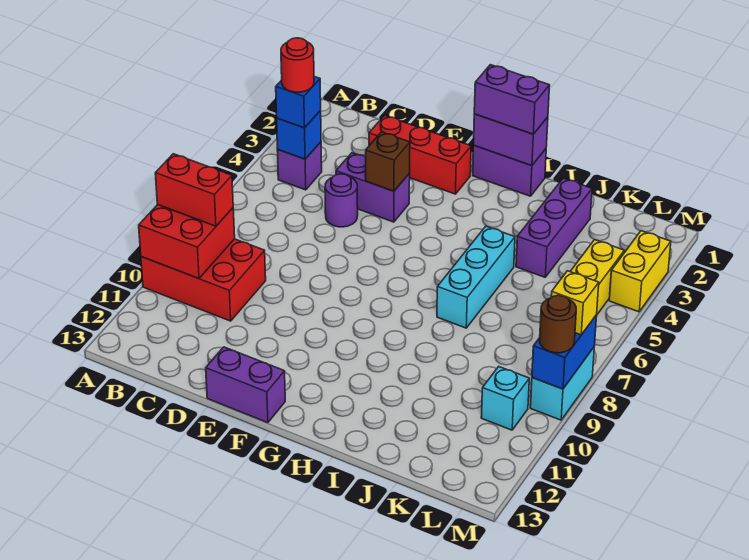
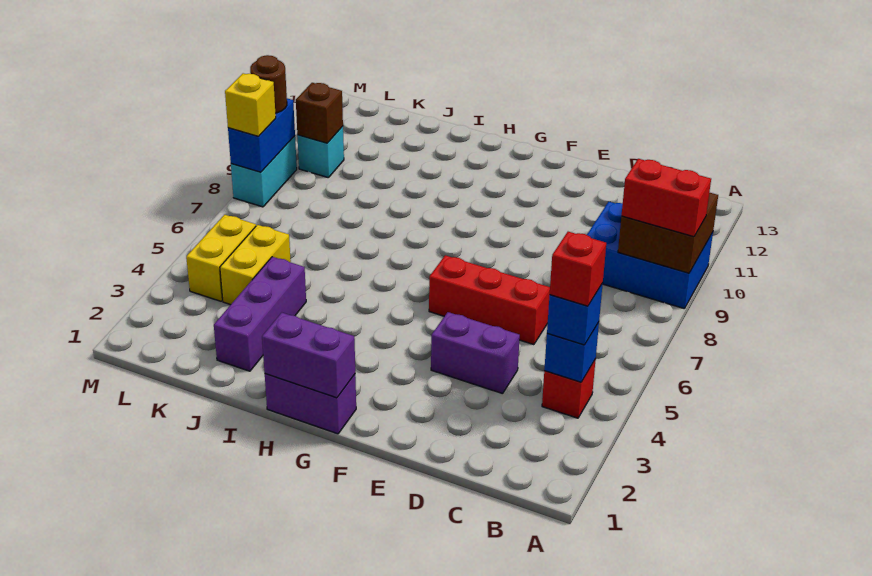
red 2x3 brick [141,239,266,321] -> blue 2x3 brick [587,202,713,309]
red 2x2 brick [139,205,235,279] -> brown 2x2 brick [618,192,718,273]
purple 1x1 brick [277,142,322,190] -> red 1x1 brick [542,359,596,418]
red 1x1 round brick [281,38,314,92] -> red 1x1 brick [550,232,606,306]
red 1x3 brick [369,115,471,194] -> red 1x3 brick moved to [429,255,550,345]
purple 1x1 round brick [325,174,358,227] -> none
brown 1x1 brick [366,132,410,191] -> brown 1x1 brick moved to [296,83,343,143]
purple 1x2 brick [206,347,285,423] -> none
purple 1x2 brick [474,65,550,134] -> none
cyan 1x3 brick [437,226,515,328] -> none
yellow 1x2 brick [609,231,671,312] -> yellow 1x2 brick moved to [220,225,291,305]

